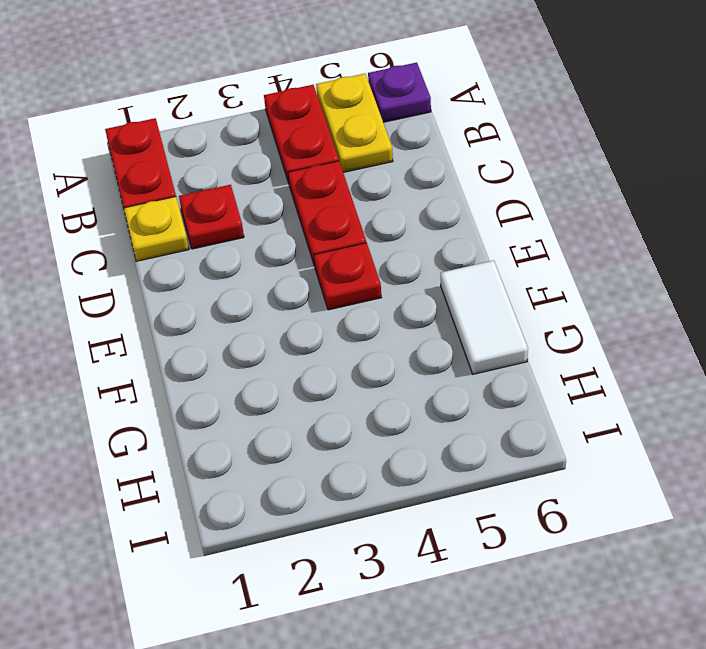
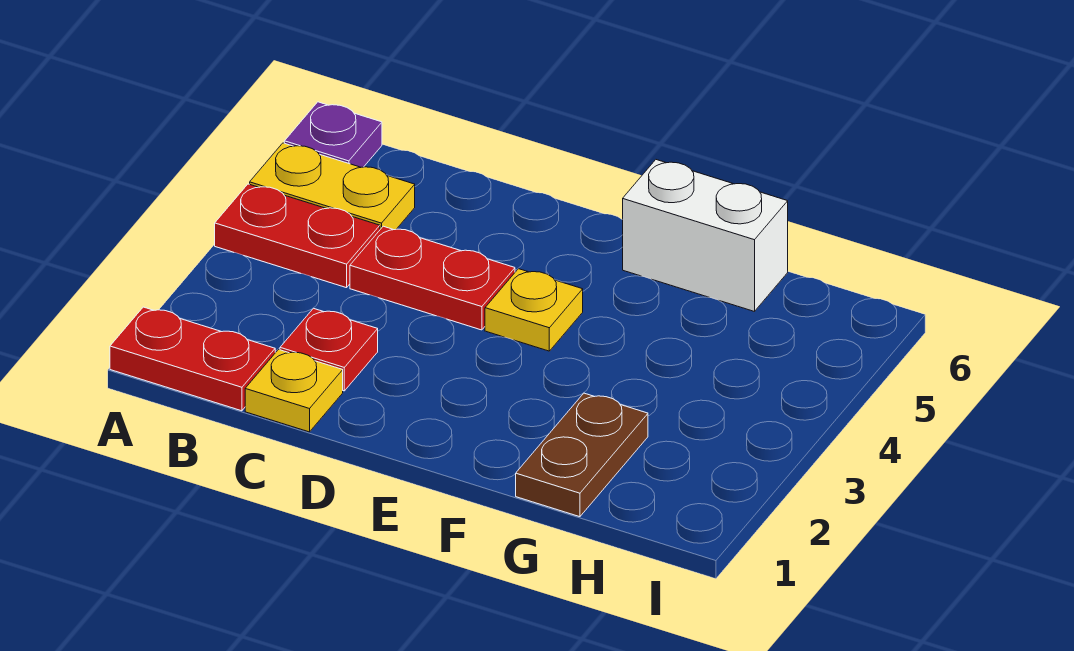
red 1x1 plate [314,243,381,310] -> yellow 1x1 plate [485,269,583,351]
white 1x2 tile [441,261,528,374] -> white 1x2 brick [623,160,788,312]
none -> brown 1x2 plate [516,393,648,517]

